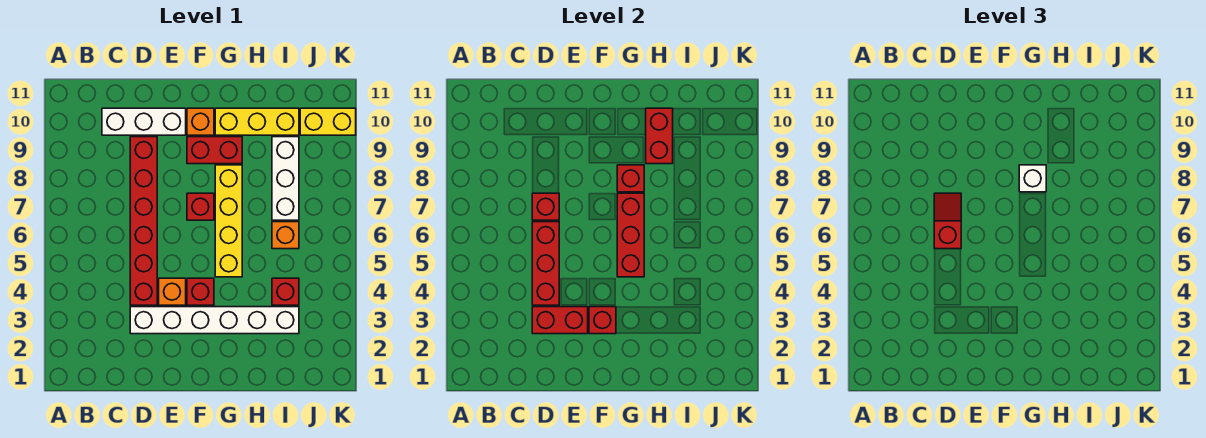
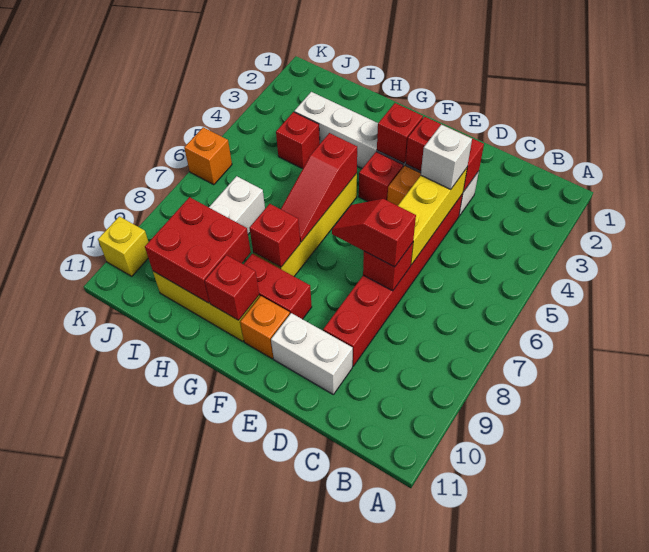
white 1x3 brick [102,108,186,135] -> white 1x2 brick [271,313,353,394]
red 1x3 brick [532,222,559,305] -> yellow 1x3 brick [398,168,467,265]
red 1x2 slope [934,193,961,249] -> red 1x2 slope turned to [332,199,416,267]
red 1x1 brick [187,193,214,220] -> red 1x1 brick moved to [205,255,259,320]
red 1x3 brick [617,193,644,277] -> red 1x3 slope [281,133,357,242]
white 1x1 brick [1019,165,1046,192] -> white 1x1 brick moved to [421,124,472,190]
red 1x2 brick [646,108,673,164] -> red 2x2 brick [145,197,251,303]
orange 1x1 brick [272,222,299,249] -> orange 1x1 brick moved to [184,127,232,185]
yellow 1x2 brick [300,108,356,135] -> yellow 1x1 brick [98,216,148,276]

